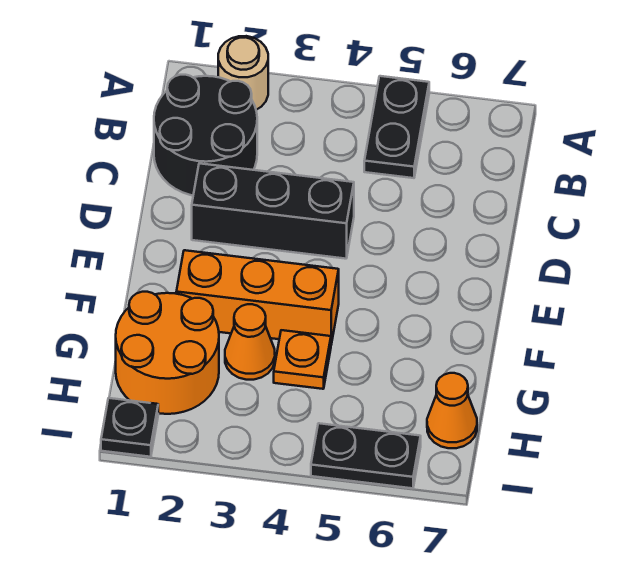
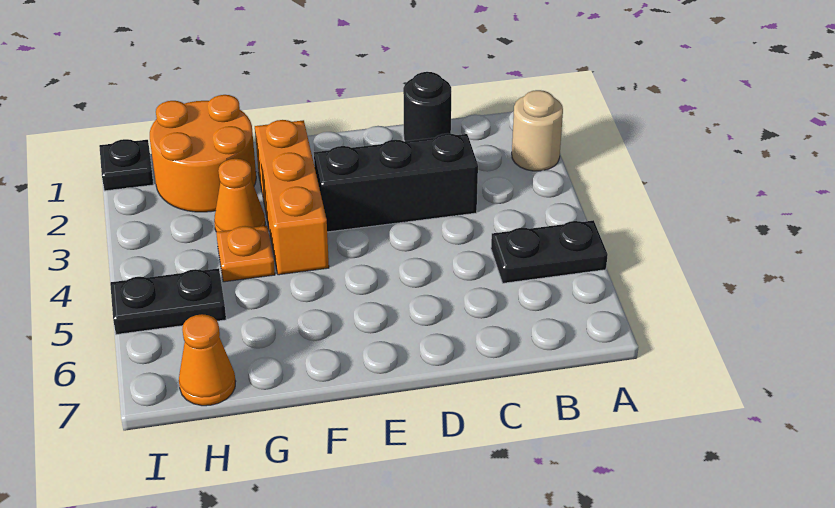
black 2x2 round brick [154,75,257,195] -> black 1x1 round brick [403,72,451,141]
black 1x3 brick [192,163,354,259] -> black 1x3 brick turned to [314,133,478,232]
black 1x2 plate [311,423,421,488] -> black 1x2 plate turned to [110,268,226,335]

